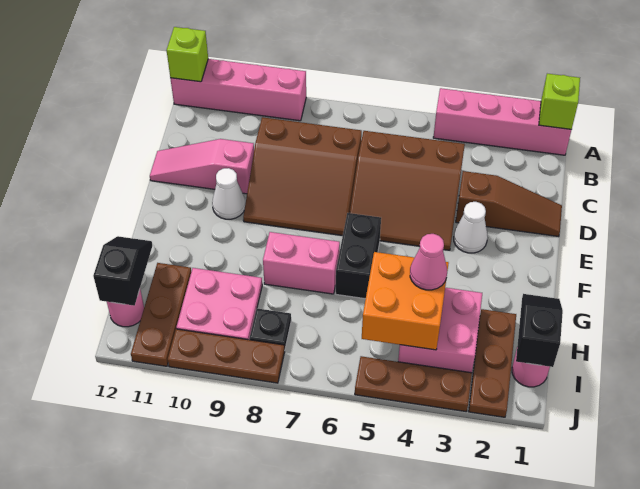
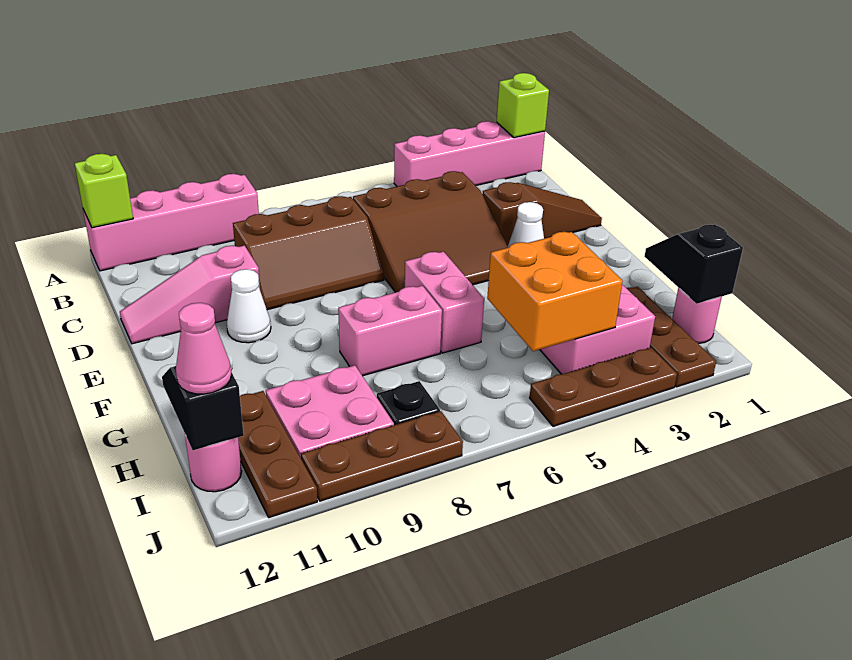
brown 3x3 slope [243,117,362,236] -> brown 2x3 slope [233,196,384,310]
black 1x2 brick [335,213,381,299] -> pink 1x2 brick [405,252,484,353]
pink 1x1 cone [410,234,447,290] -> pink 1x1 cone moved to [176,303,232,394]

